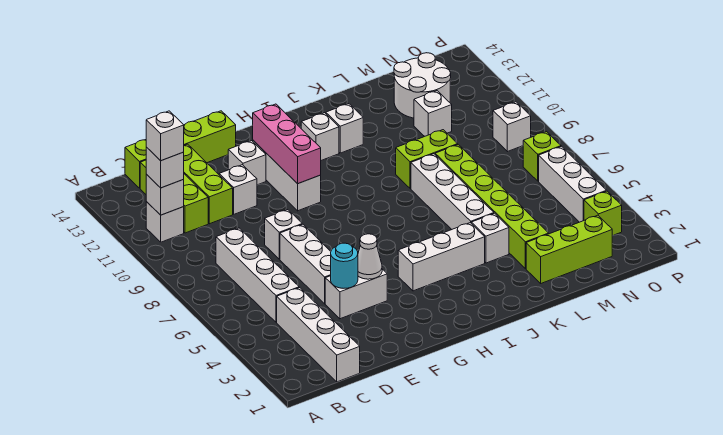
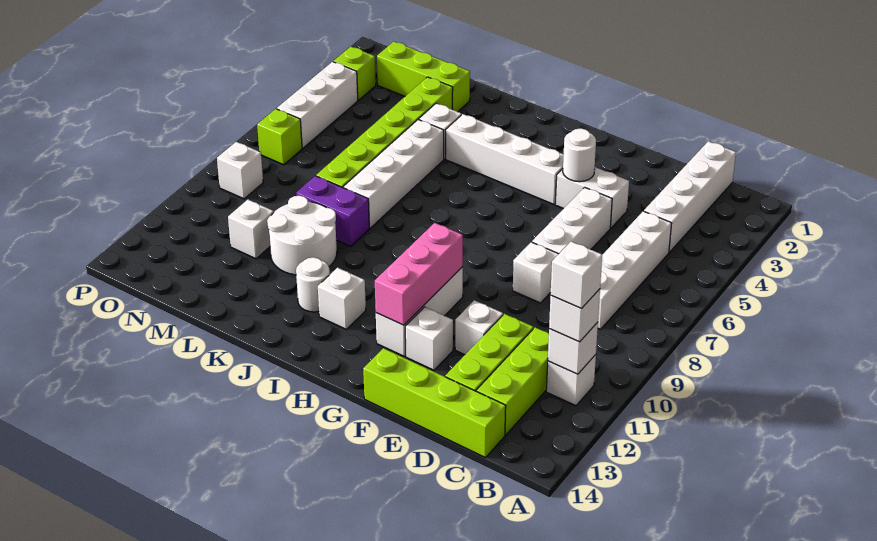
cyan 1x1 round brick [331,243,358,288] -> none
white 1x1 cone [358,234,382,279] -> white 1x1 round brick [563,128,596,182]
white 1x3 brick [398,223,485,291] -> white 1x4 brick [446,114,564,204]
white 1x1 brick [326,104,363,153] -> white 1x1 round brick [296,257,330,312]
lime 1x2 brick [396,130,458,189] -> purple 1x2 brick [296,176,369,246]
white 2x2 round brick [394,53,451,118] -> white 2x2 round brick moved to [267,196,337,275]

